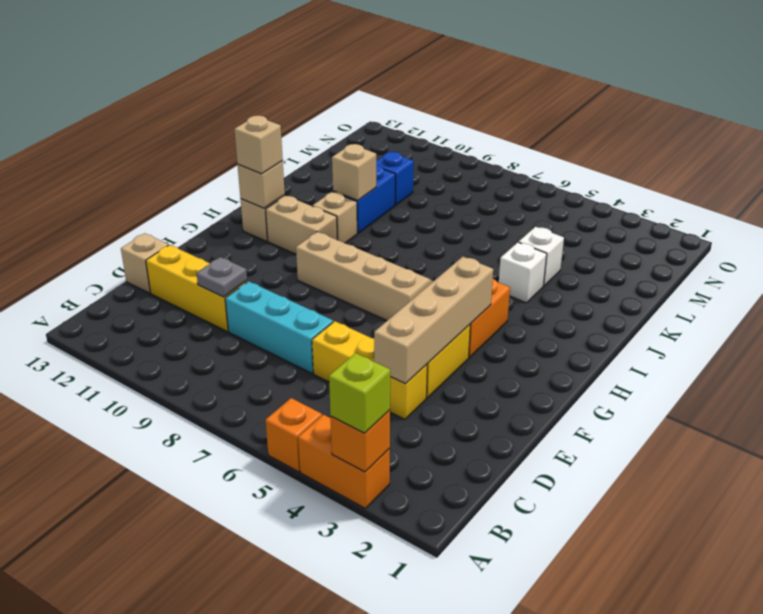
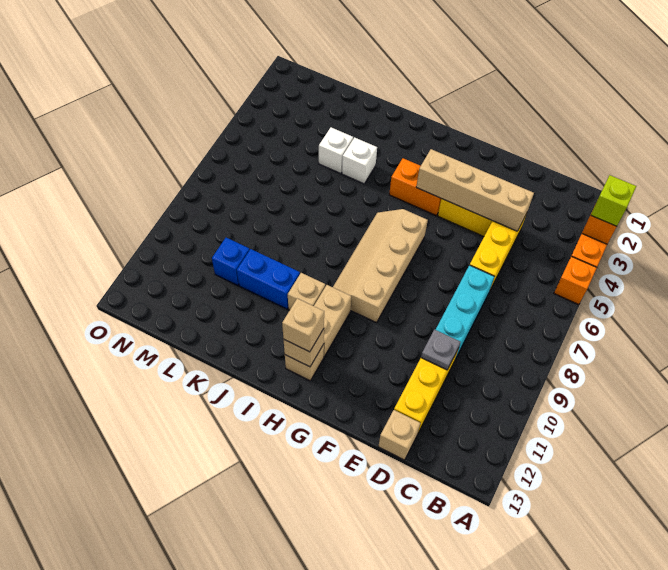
tan 1x1 brick [332,144,376,200] -> none

